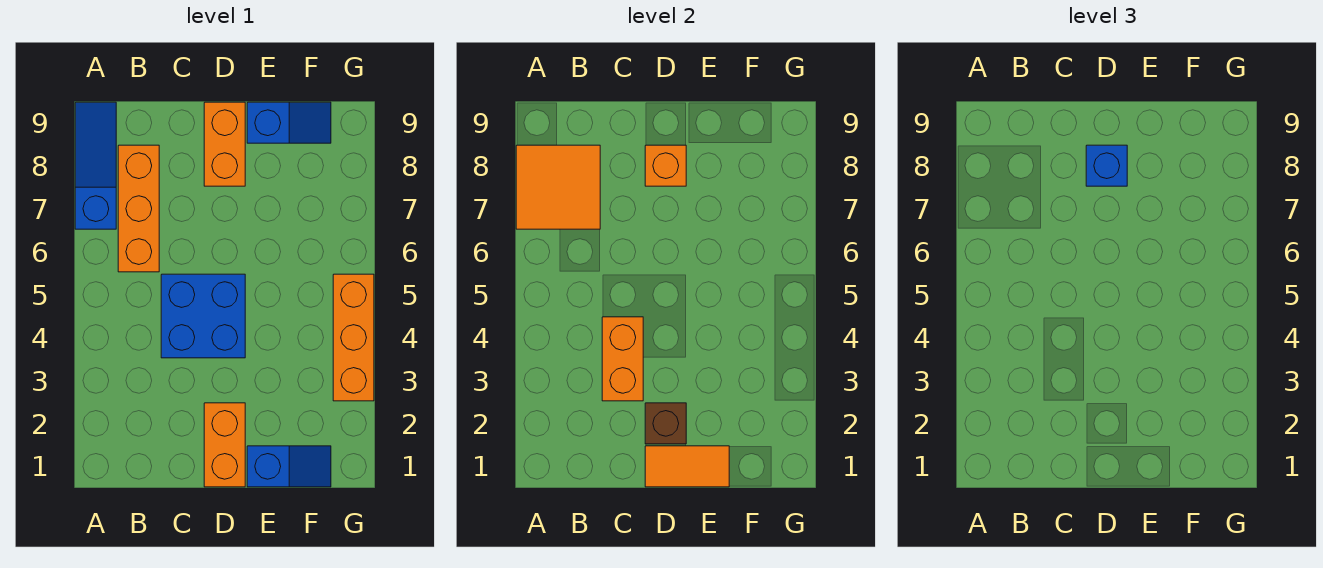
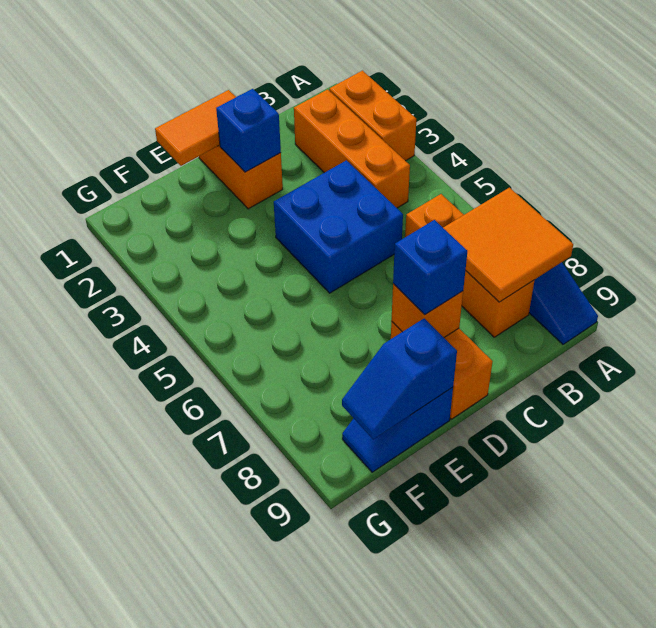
orange 1x2 brick [602,317,643,401] -> orange 1x2 brick moved to [329,71,416,161]
brown 1x1 brick [645,403,686,444] -> blue 1x1 brick [216,89,281,172]
blue 1x2 slope [247,446,331,487] -> blue 1x2 slope moved to [342,318,457,439]
orange 1x3 brick [333,274,374,401] -> orange 1x3 brick moved to [294,89,410,208]

